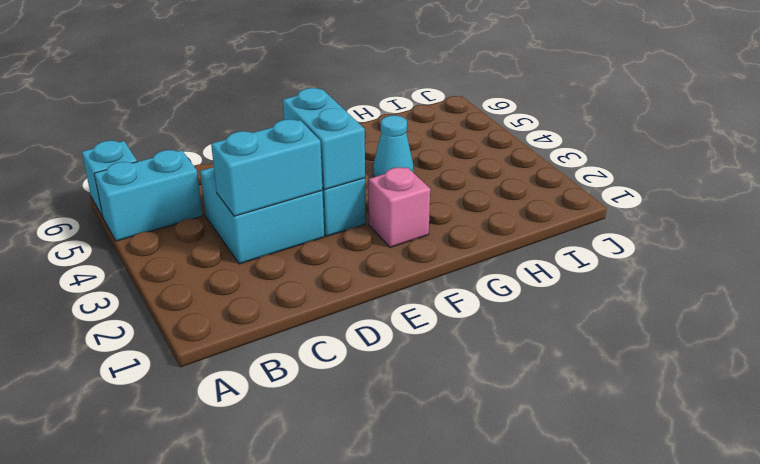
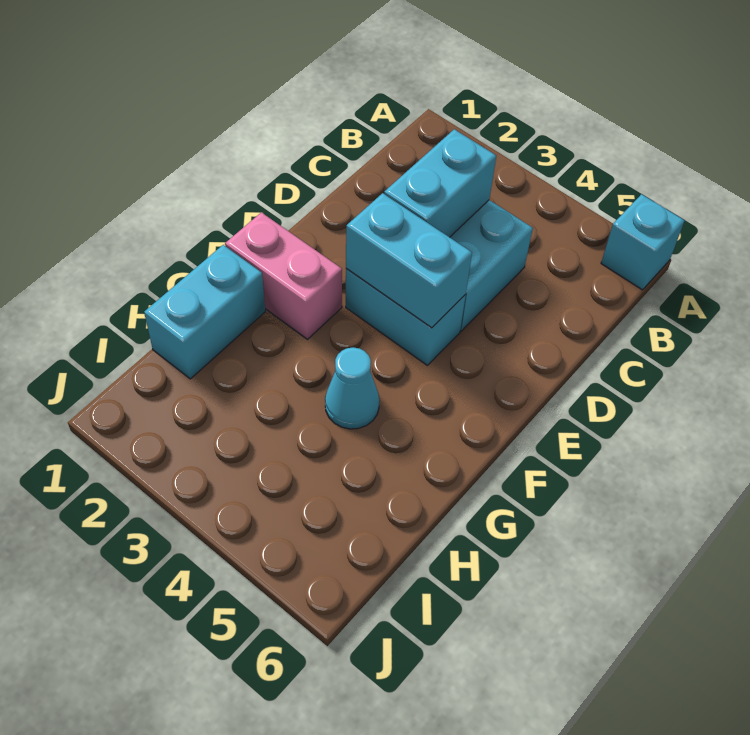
cyan 1x2 brick [94,150,203,241] -> cyan 1x2 brick moved to [144,245,265,379]
pink 1x1 brick [368,167,430,247] -> pink 1x2 brick [225,212,342,339]

